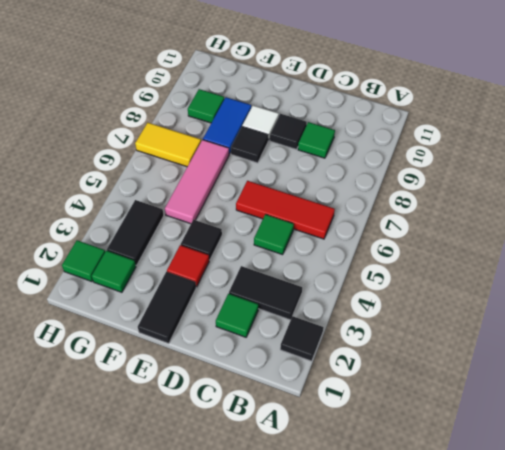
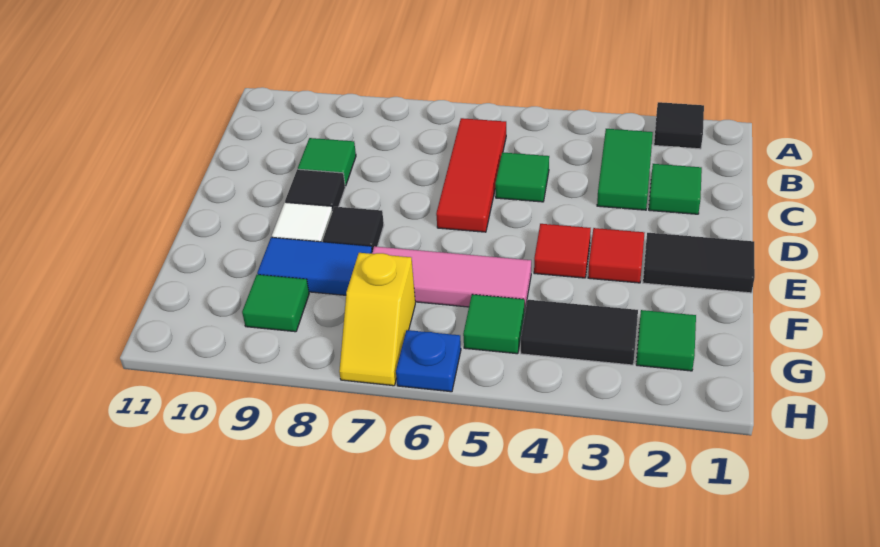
black 1x2 tile [229,266,302,320] -> green 1x2 tile [597,129,653,210]
black 1x1 tile [181,220,222,260] -> red 1x1 tile [534,224,591,278]
yellow 1x2 tile [135,123,201,167] -> yellow 1x2 slope [339,253,415,386]
green 1x1 tile [62,240,105,282] -> green 1x1 tile moved to [463,294,525,354]
none -> blue 1x1 plate [396,330,461,392]

